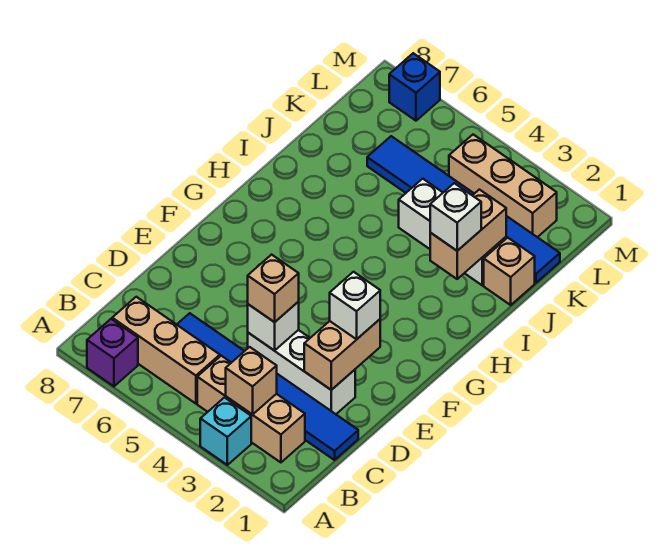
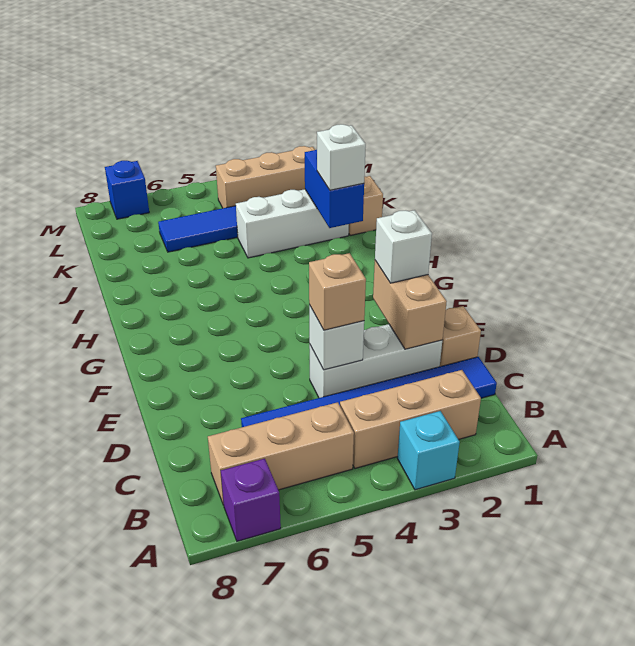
tan 1x1 brick [226,347,277,415] -> tan 1x1 brick moved to [440,306,481,366]
tan 1x2 brick [430,190,506,279] -> blue 1x2 brick [305,150,364,228]

